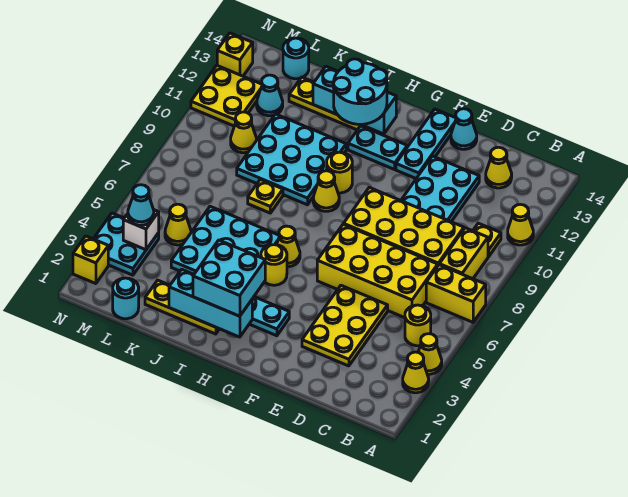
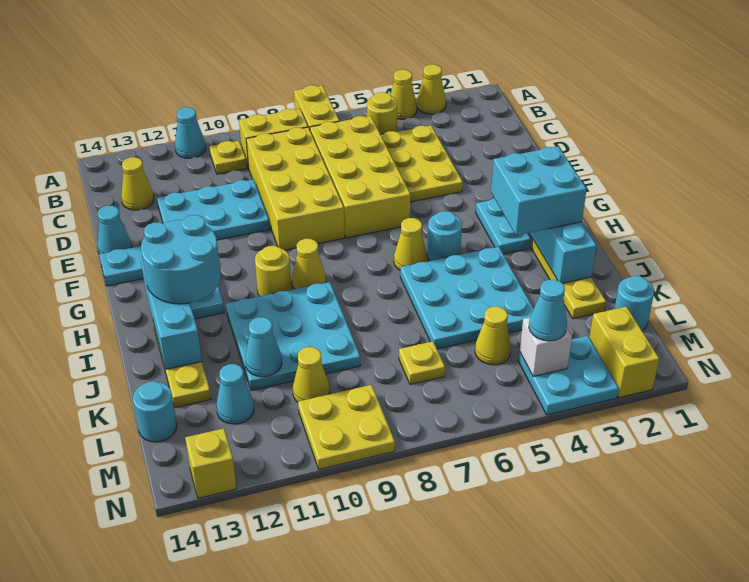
yellow 1x1 cone [508,204,533,245] -> cyan 1x1 cone [175,107,206,158]
yellow 2x3 plate [302,286,388,366] -> yellow 2x3 plate turned to [381,126,463,202]
yellow 1x1 round brick [261,245,287,285] -> cyan 1x1 round brick [427,211,462,261]
yellow 1x1 plate [248,180,283,213] -> yellow 1x1 plate moved to [399,341,445,384]
none -> cyan 1x1 cone [245,317,282,377]
yellow 2x2 plate [191,65,262,126] -> yellow 2x2 plate moved to [298,385,395,469]
yellow 1x1 brick [73,236,108,284] -> yellow 1x2 brick [589,307,659,398]

